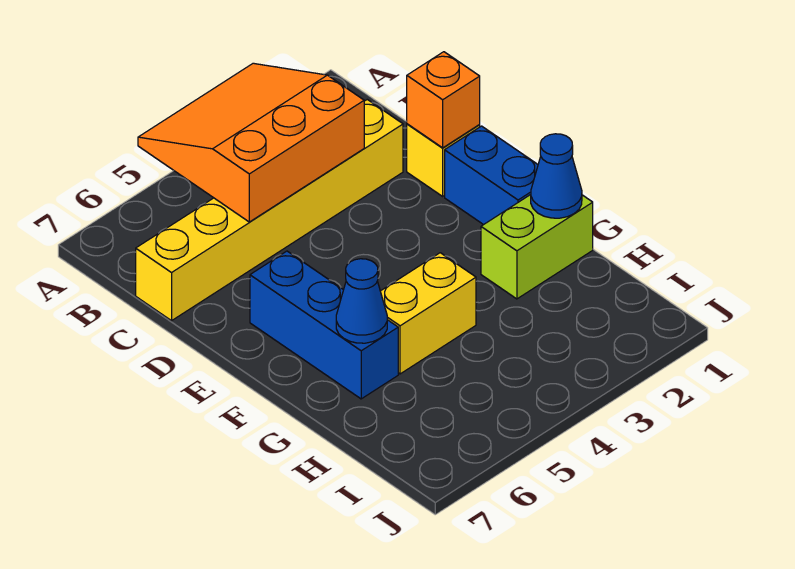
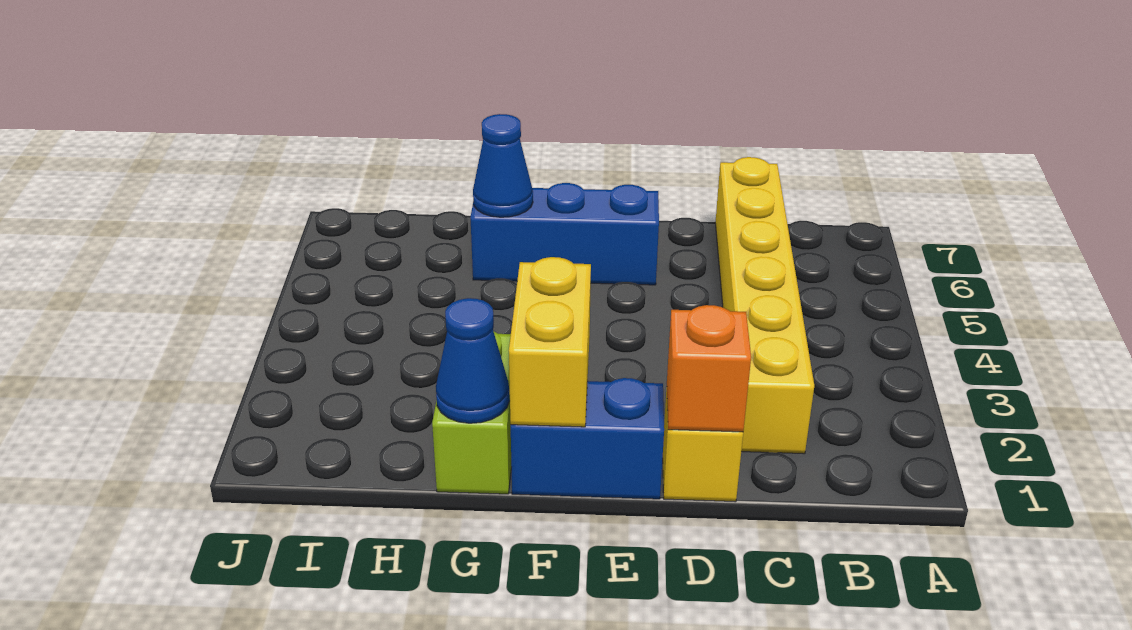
orange 3x3 slope [138,63,364,222] -> none
yellow 1x2 brick [380,253,476,374] -> yellow 1x2 brick moved to [509,257,591,427]

